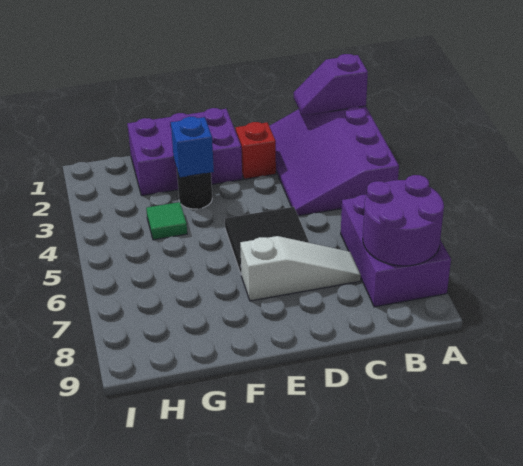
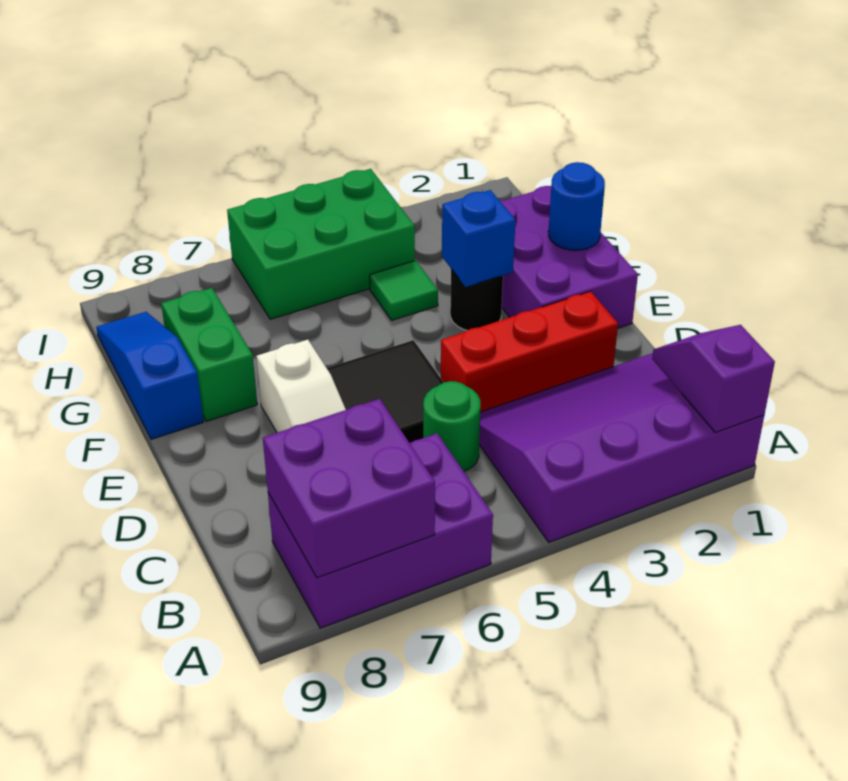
purple 2x2 round brick [363,175,444,266] -> purple 2x2 brick [263,399,435,578]
none -> green 1x1 round brick [423,381,481,471]
red 1x1 brick [236,122,276,179] -> red 1x3 brick [441,291,618,412]
none -> blue 1x1 round brick [548,162,605,250]
none -> green 1x2 brick [161,288,257,421]
none -> blue 1x3 slope [96,312,203,439]
none -> green 2x3 brick [227,169,415,319]

